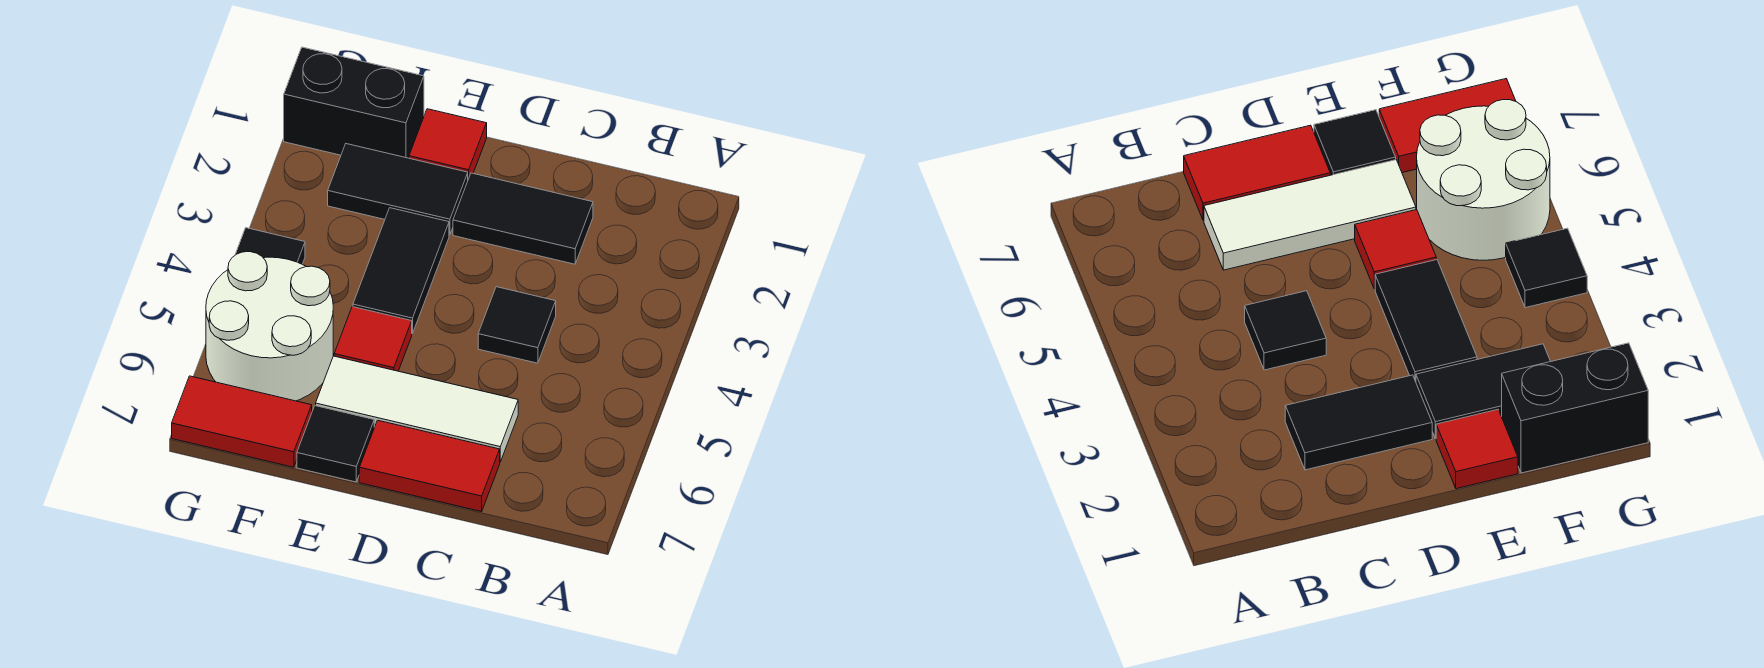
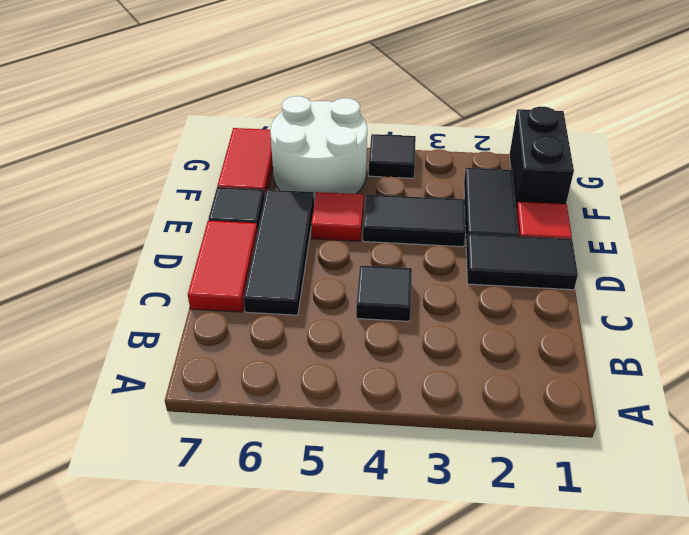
black 1x2 tile [453,173,593,264] -> black 1x2 tile turned to [466,234,578,290]
white 1x3 tile [316,356,518,462] -> black 1x3 tile [244,190,314,315]

